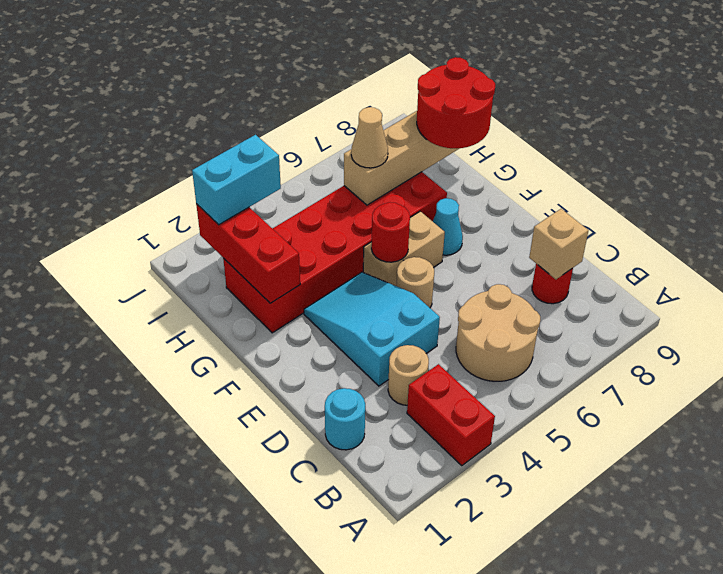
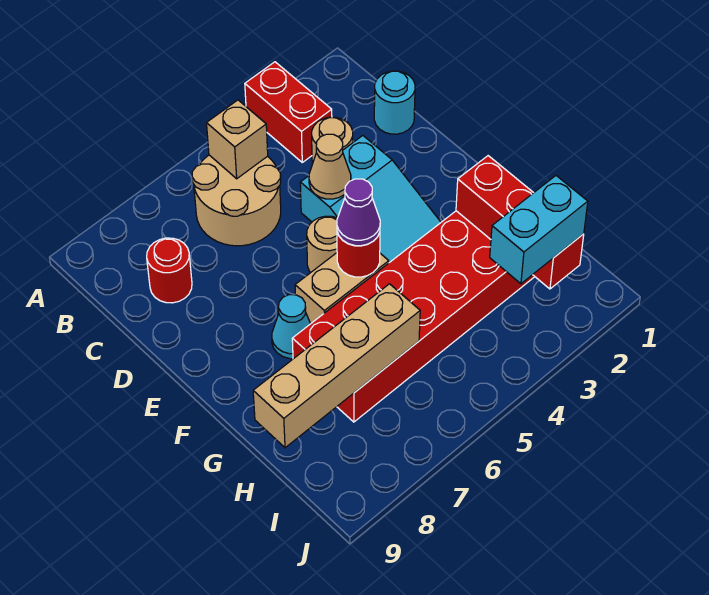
tan 1x1 brick [529,209,588,279] -> tan 1x1 brick moved to [207,100,268,179]
none -> purple 1x1 cone [337,179,380,246]
red 2x2 round brick [417,57,495,148] -> none
tan 1x1 cone [351,107,388,168] -> tan 1x1 cone moved to [309,134,351,199]

